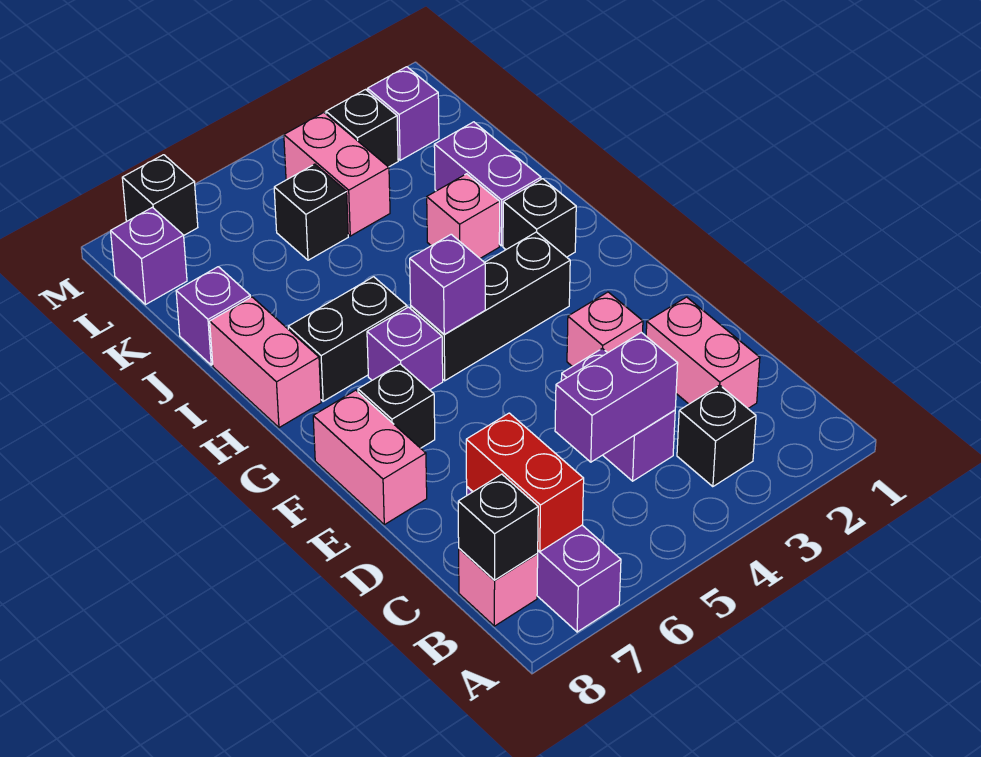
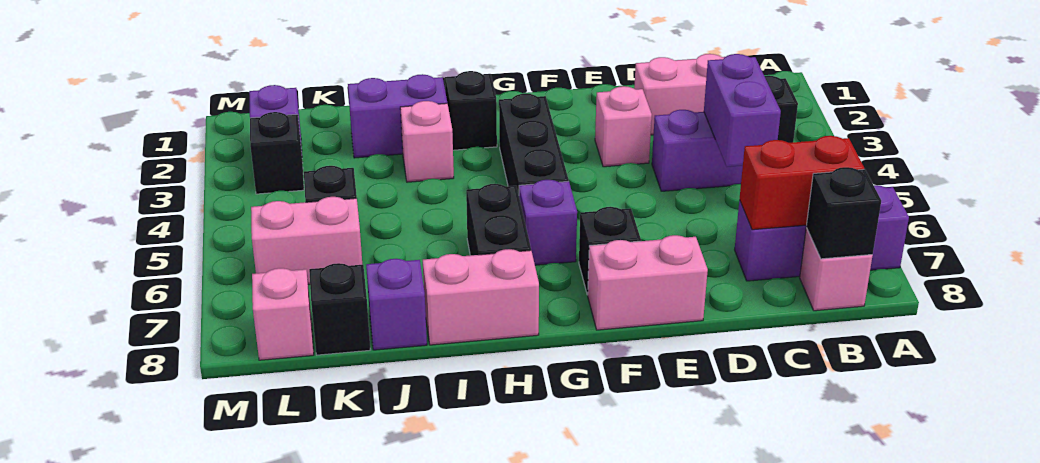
purple 1x1 brick [410,234,485,334] -> none
pink 1x2 brick [284,113,390,236] -> pink 1x2 brick moved to [251,197,362,284]
purple 1x1 brick [111,207,187,305] -> pink 1x1 brick [252,268,314,360]
black 1x1 brick [122,155,198,235] -> black 1x1 brick moved to [309,263,370,355]

